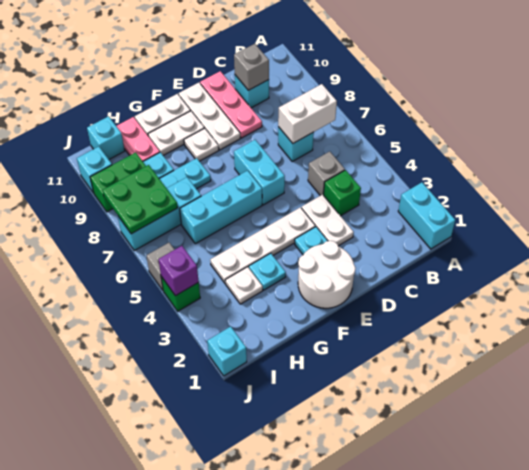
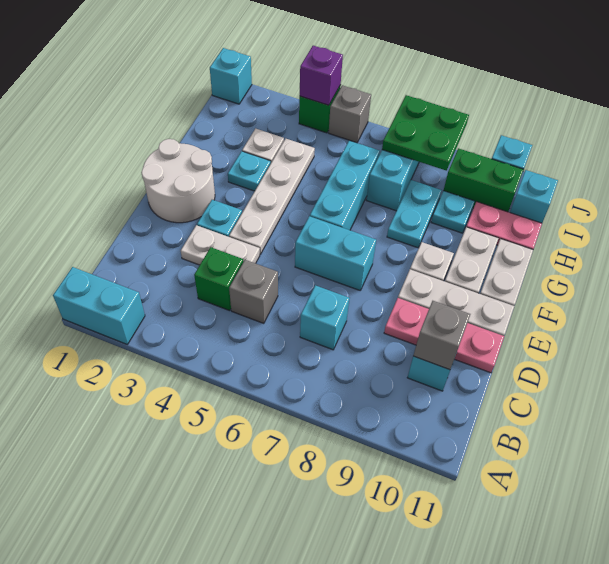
white 1x2 brick [278,84,337,143] -> none
green 1x2 brick [90,152,146,212] -> green 1x2 brick turned to [443,148,524,212]

